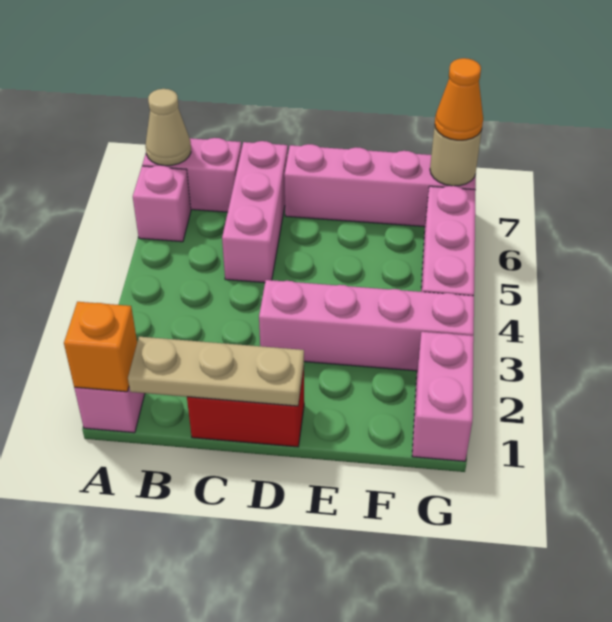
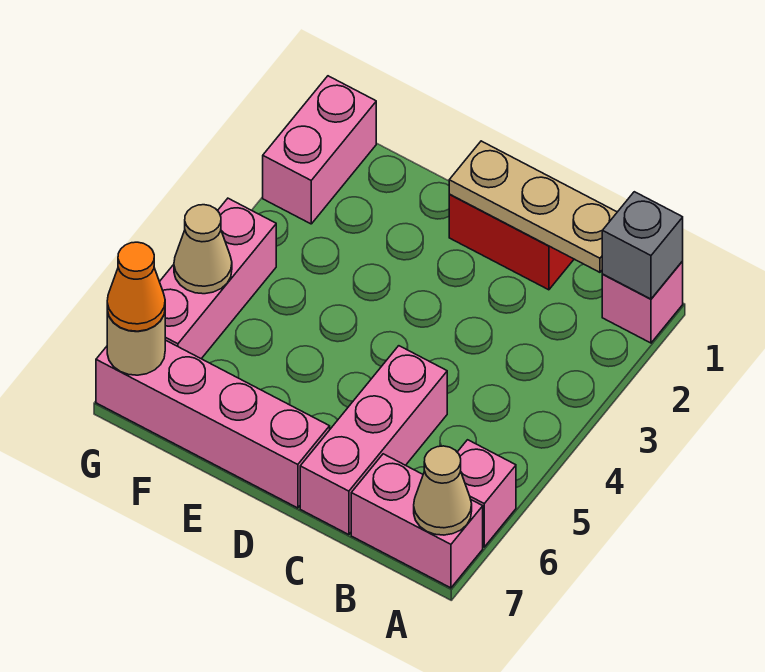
orange 1x1 brick [64,302,137,392] -> grey 1x1 brick [602,192,683,299]
pink 1x4 brick [259,280,474,371] -> none
none -> tan 1x1 cone [174,205,232,294]

